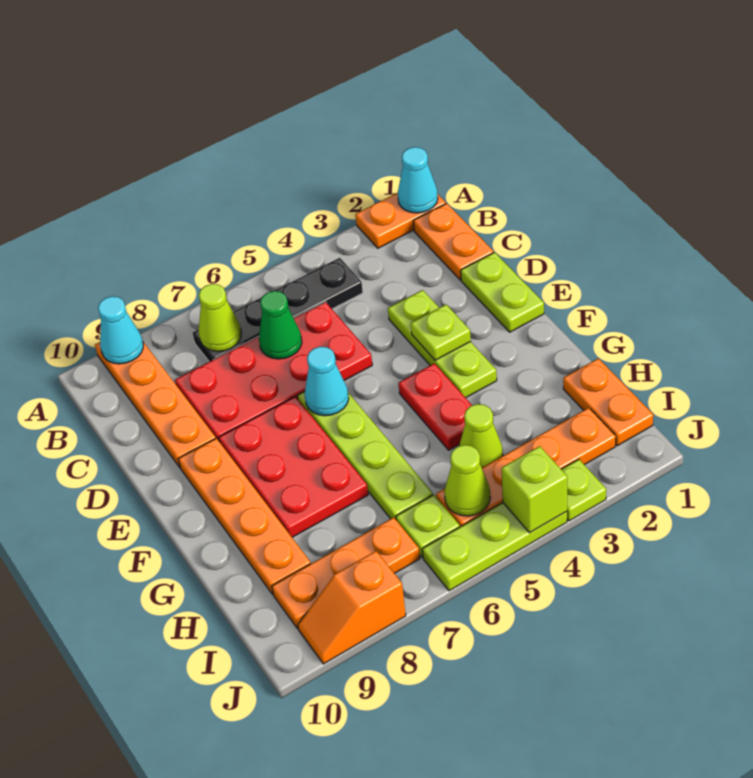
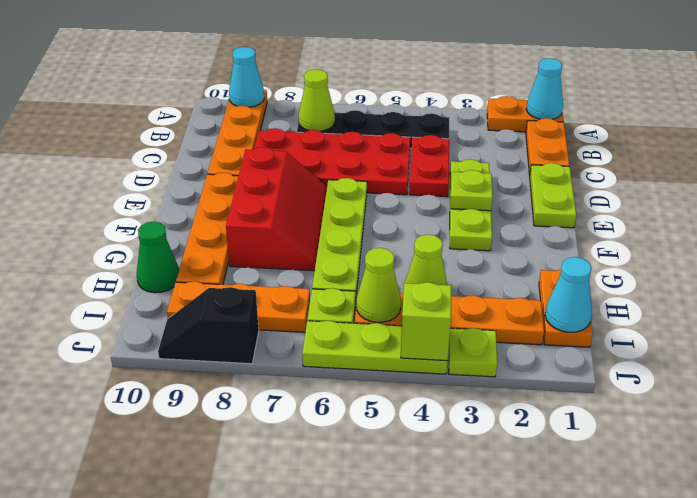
green 1x1 cone [259,291,302,359] -> green 1x1 cone moved to [137,222,179,293]
cyan 1x1 cone [305,347,349,416] -> cyan 1x1 cone moved to [545,257,592,332]
red 2x3 plate [219,396,368,537] -> red 2x3 slope [226,147,326,271]
red 1x2 plate [399,363,472,450] -> red 1x2 plate moved to [409,135,449,197]
orange 1x2 slope [298,551,406,664] -> black 1x2 slope [158,287,259,364]

